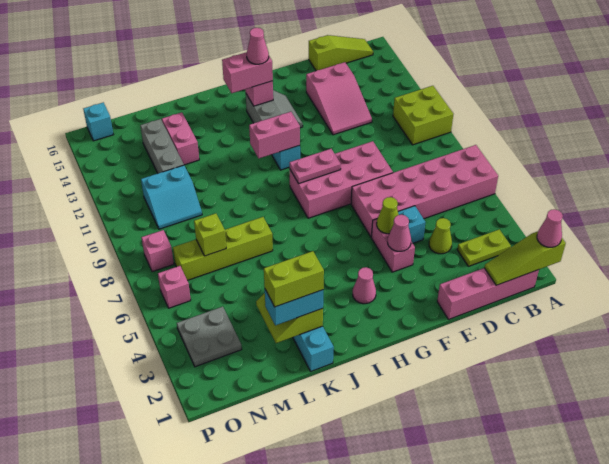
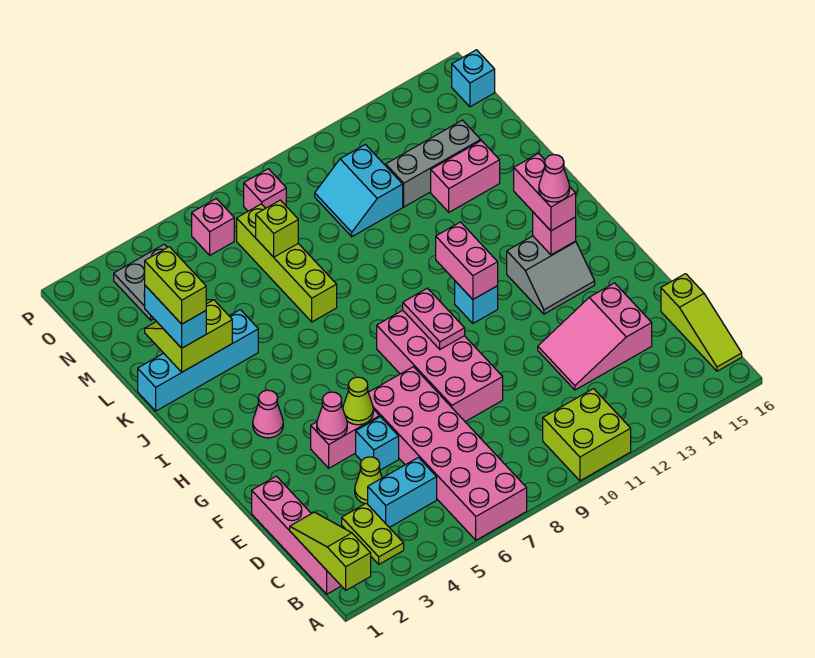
pink 1x1 cone [537,209,563,247] -> none
none -> cyan 1x2 brick [368,457,437,527]

